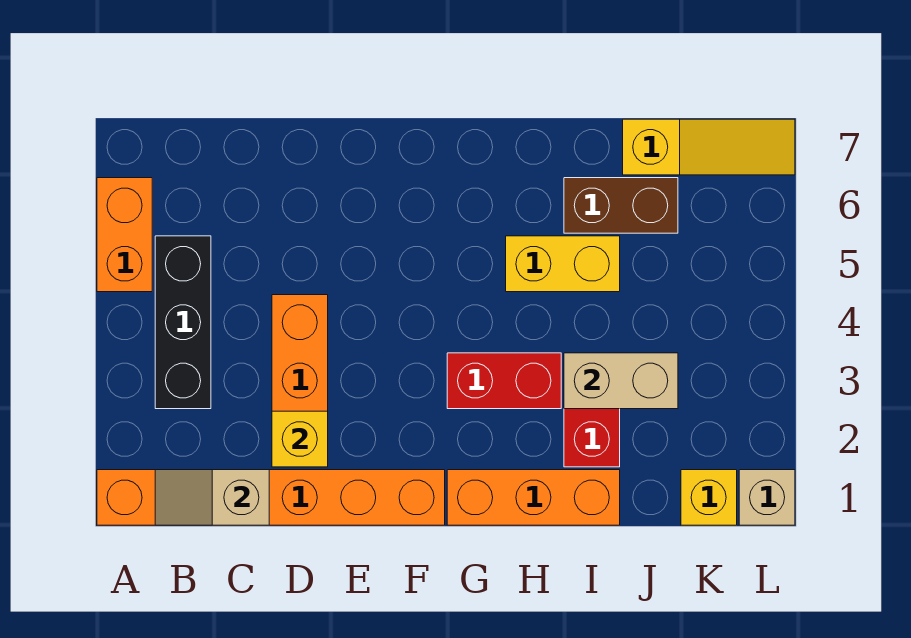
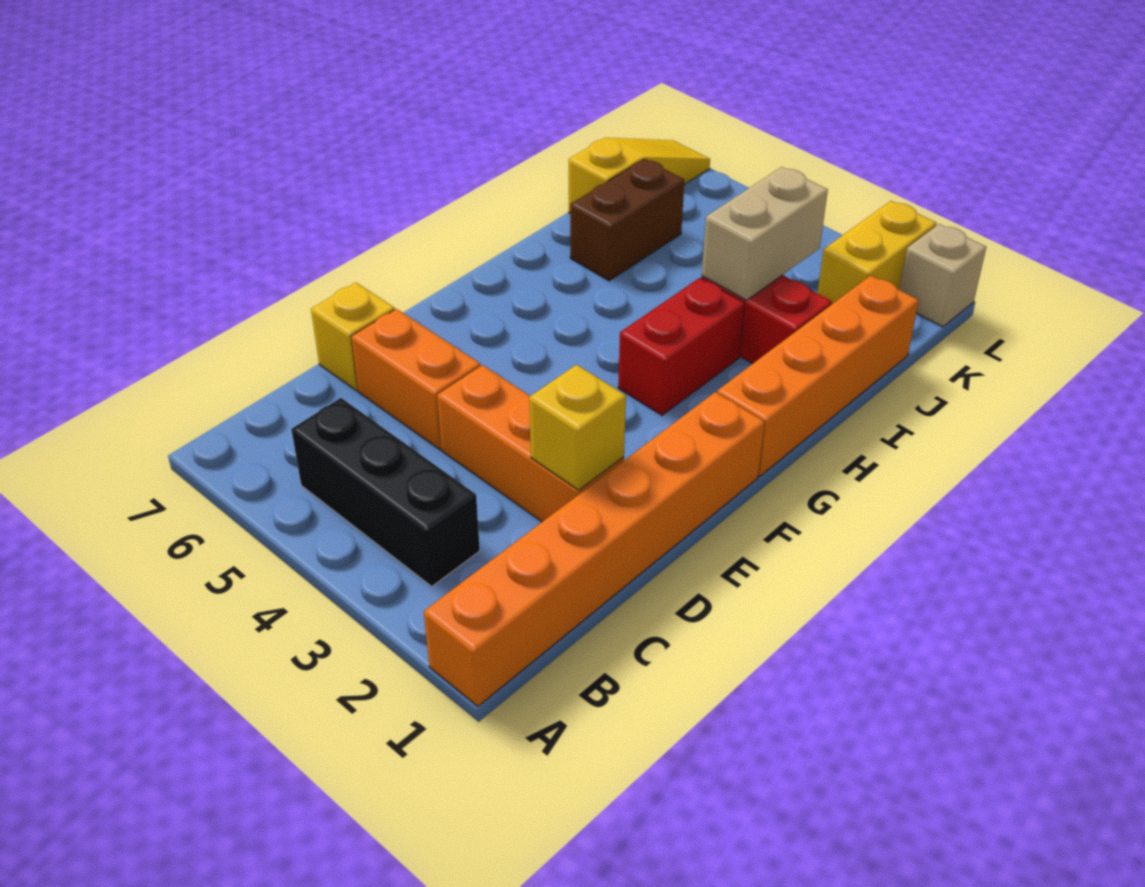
orange 1x2 brick [97,178,152,292] -> orange 1x2 brick moved to [351,309,481,449]
tan 1x2 slope [155,470,269,525] -> none
orange 1x3 brick [447,470,620,525] -> orange 1x4 brick [717,275,919,476]
yellow 1x2 brick [506,236,620,292] -> yellow 1x2 brick moved to [817,201,937,305]
yellow 1x1 brick [681,470,737,525] -> yellow 1x1 brick moved to [311,283,395,391]

